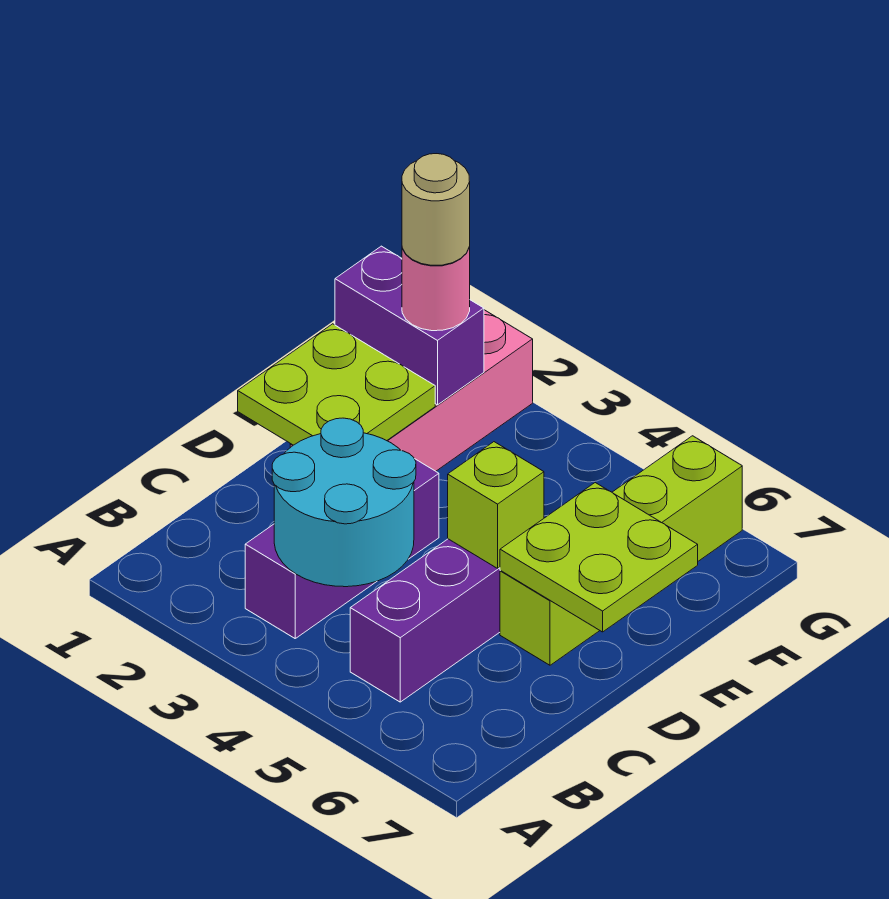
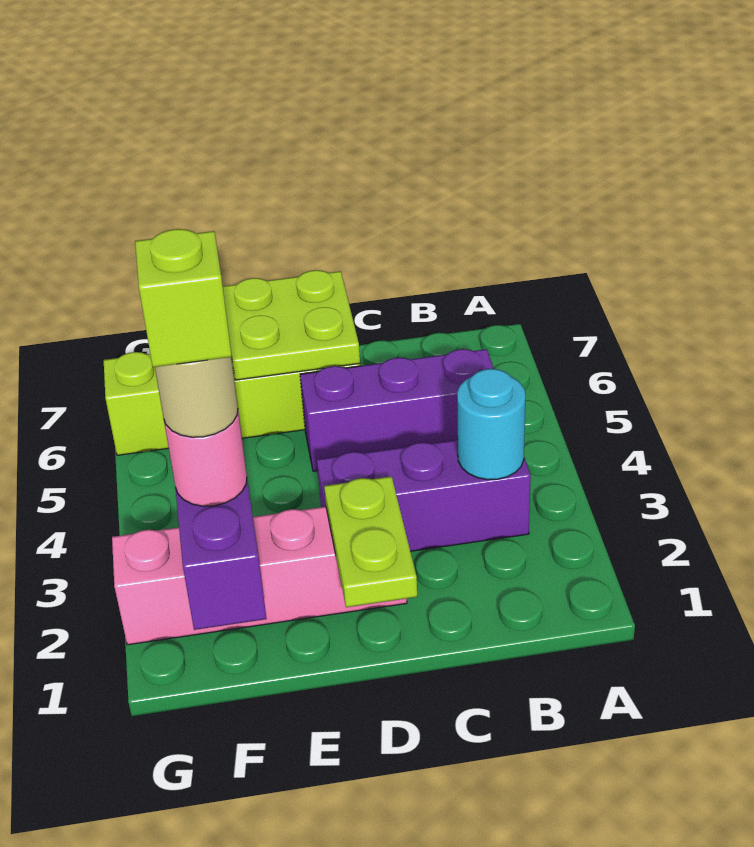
cyan 2x2 round brick [272,418,416,587] -> cyan 1x1 round brick [457,369,525,480]
lime 2x2 plate [238,324,435,445] -> lime 1x2 plate [324,476,417,607]
lime 1x1 brick [448,442,544,568] -> lime 1x1 brick moved to [135,229,232,367]

